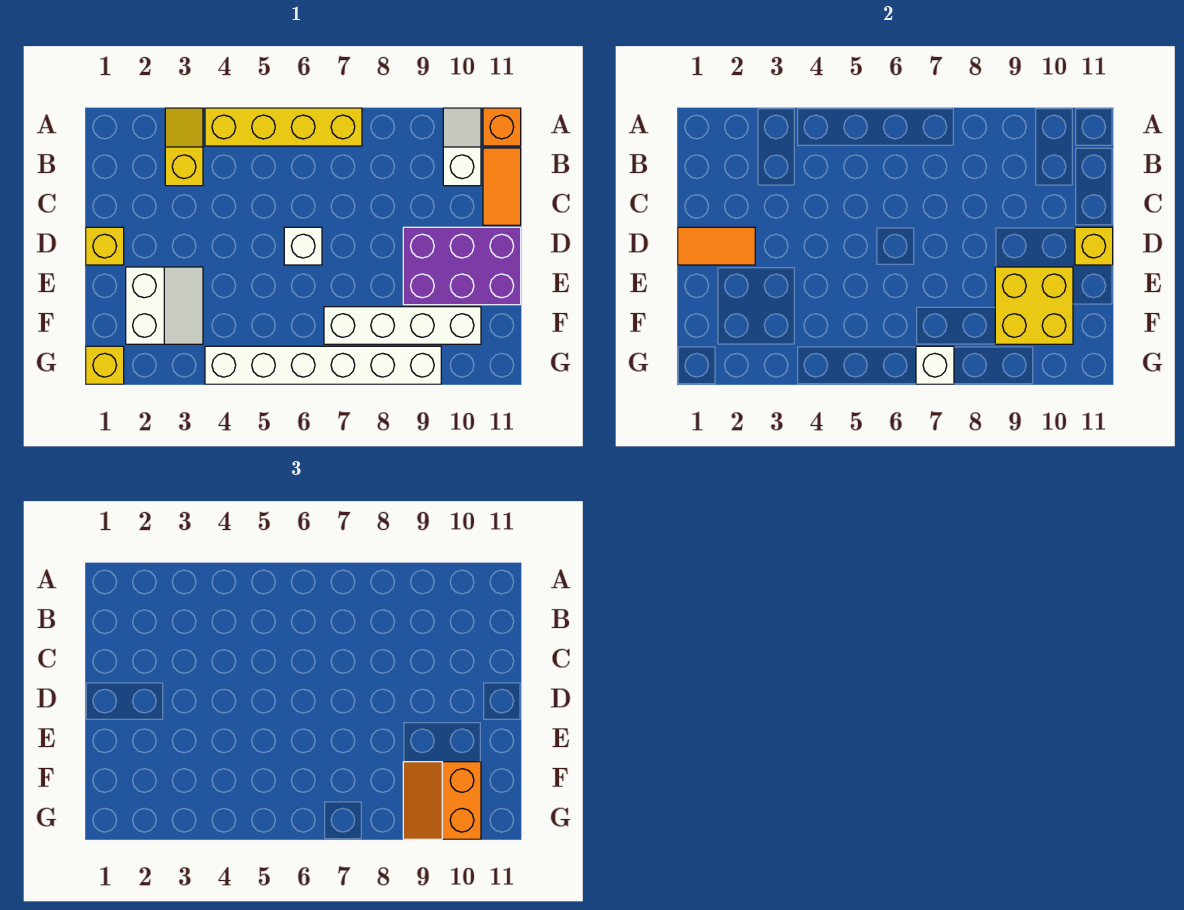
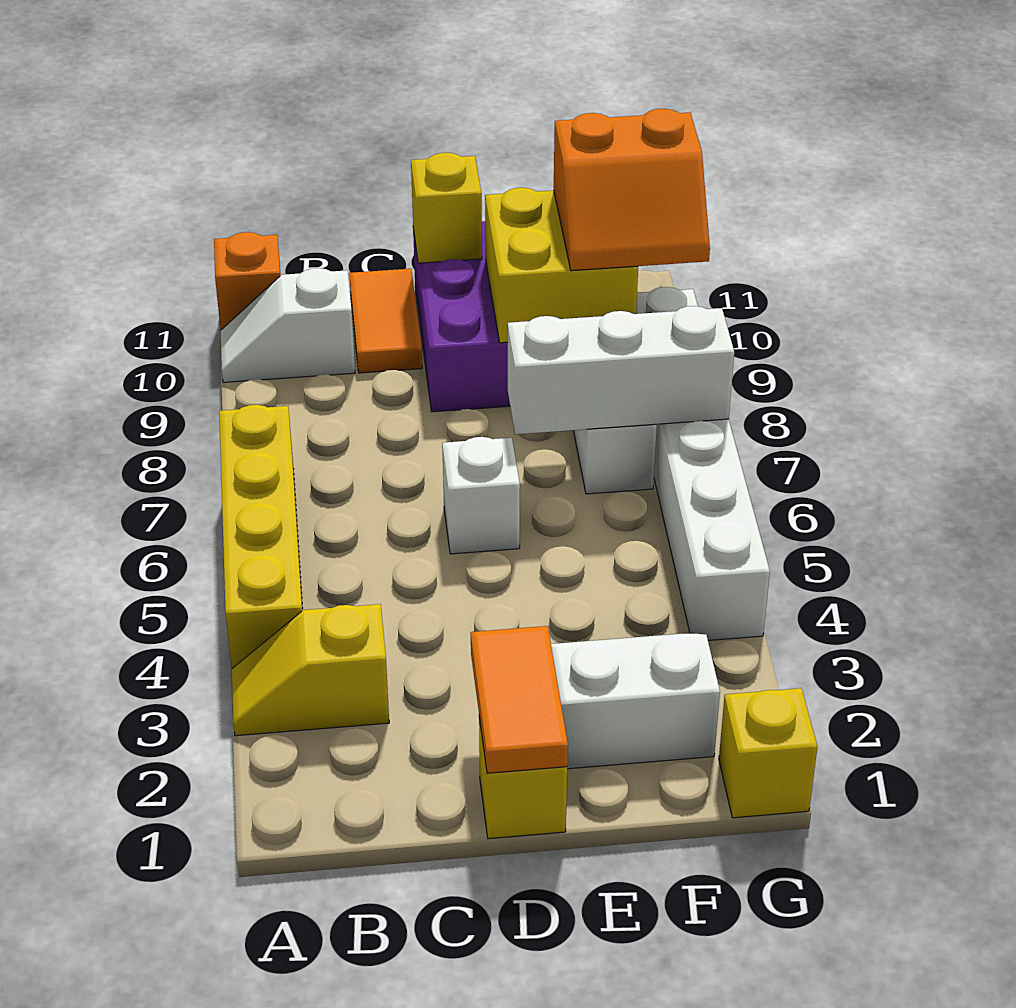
orange 1x2 tile [483,148,521,225] -> orange 1x2 tile turned to [349,269,422,373]
white 1x1 brick [916,346,954,384] -> white 1x3 brick [508,306,734,434]

